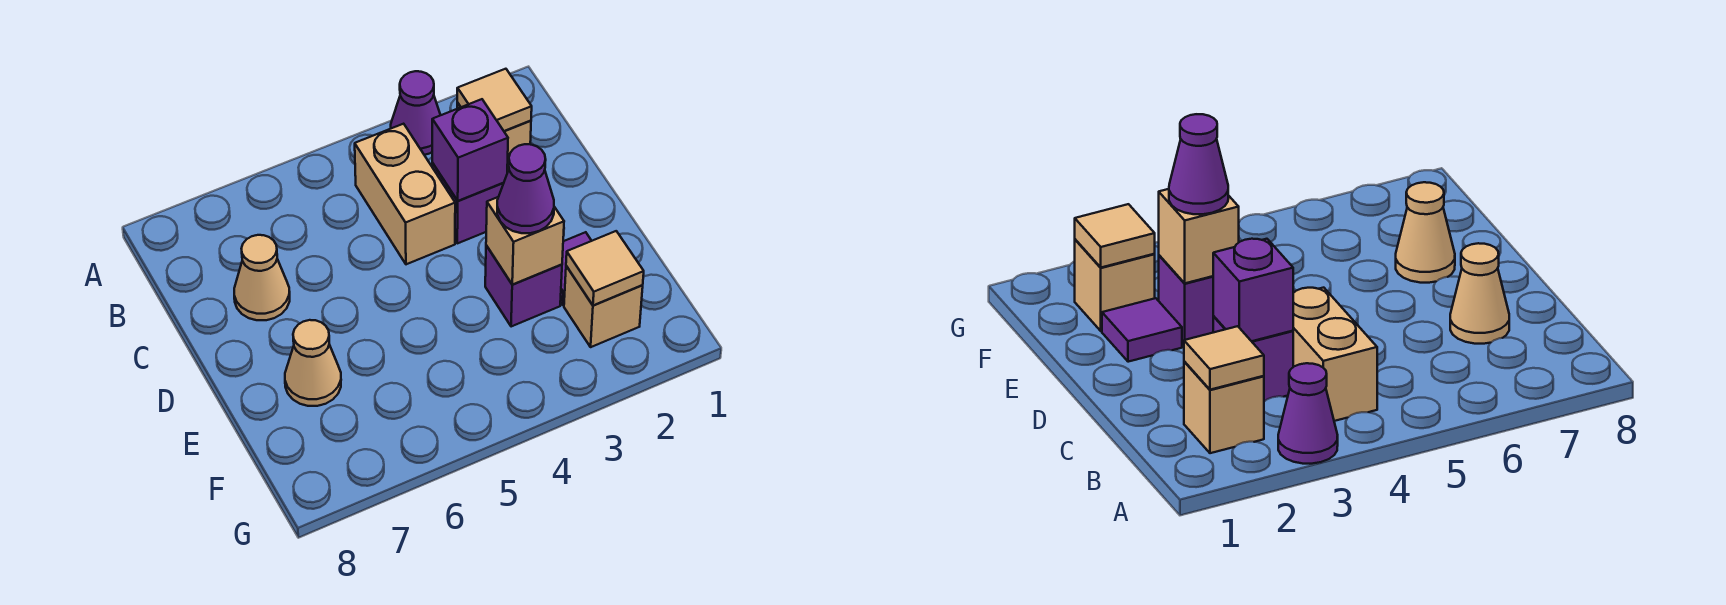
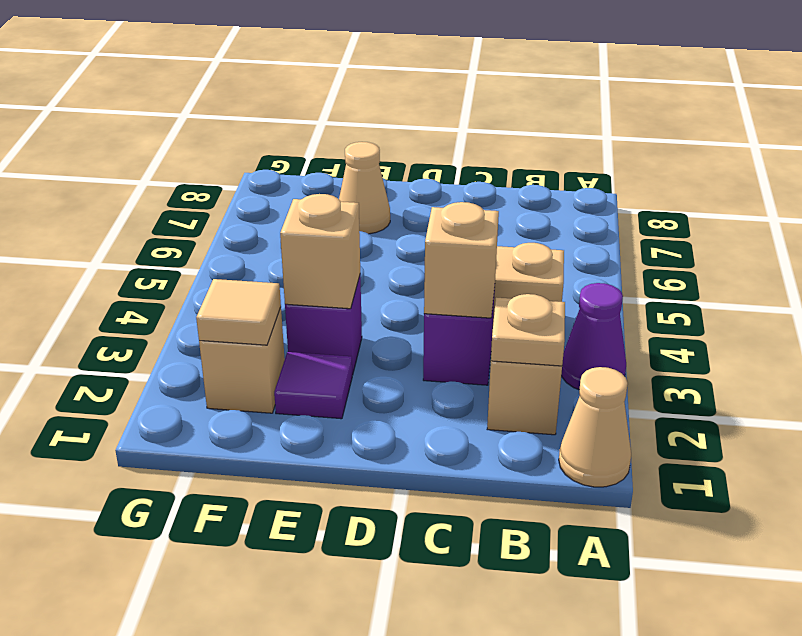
tan 1x1 tile [457,69,532,131] -> tan 1x1 plate [491,294,565,366]
purple 1x1 brick [432,99,508,201] -> tan 1x1 brick [424,202,499,318]
tan 1x1 cone [234,235,290,320] -> tan 1x1 cone moved to [559,367,631,487]
purple 1x1 cone [497,144,554,233] -> none

